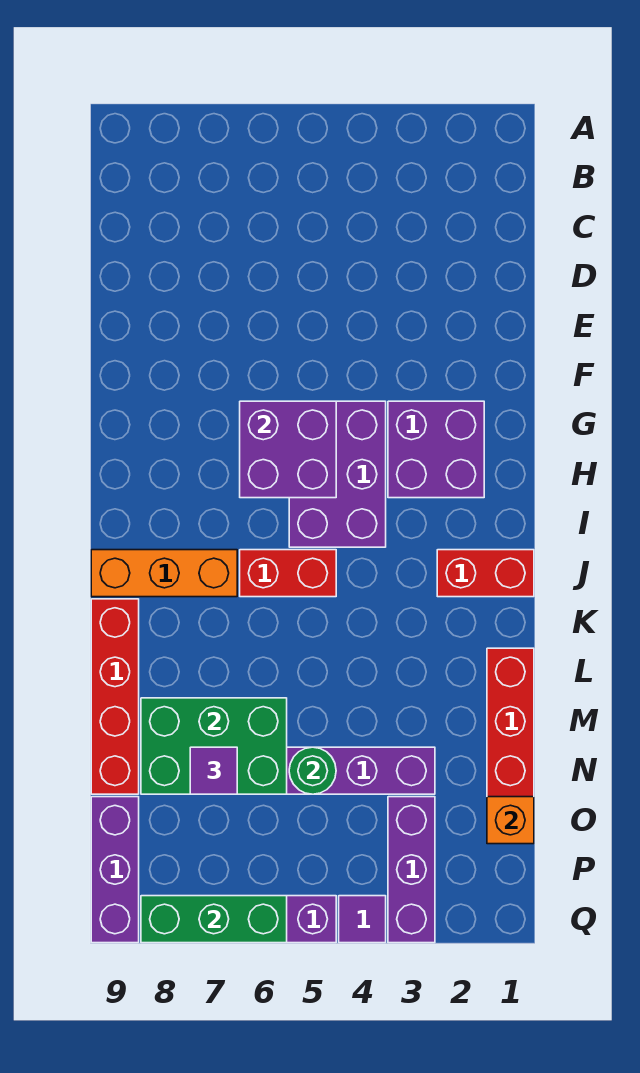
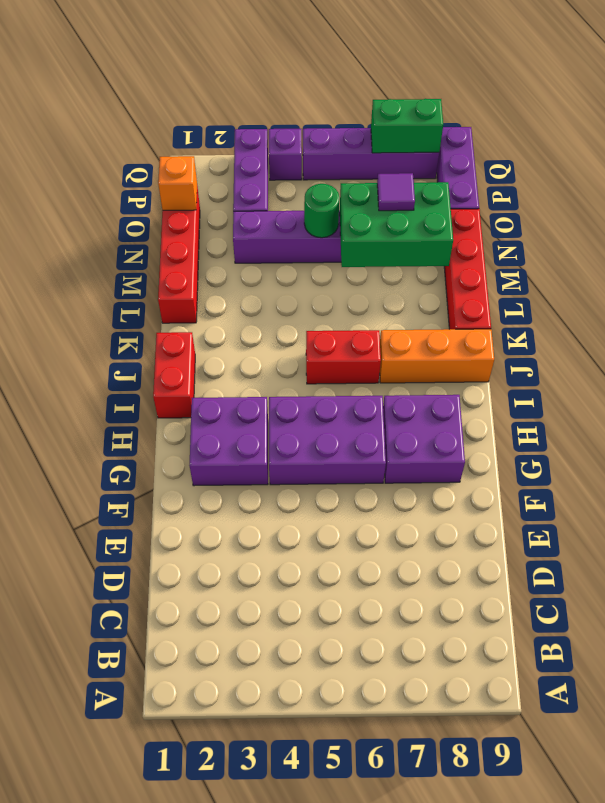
purple 2x3 brick [289,401,386,547] -> purple 2x3 brick turned to [269,396,386,485]
purple 2x2 brick [240,401,336,498] -> purple 2x2 brick moved to [383,395,465,483]
red 1x2 brick [437,550,534,597] -> red 1x2 brick turned to [153,332,195,418]
purple 1x1 tile [339,896,386,943] -> purple 1x1 brick [269,129,302,180]
green 1x3 brick [141,896,287,943] -> green 1x2 brick [371,99,443,153]

